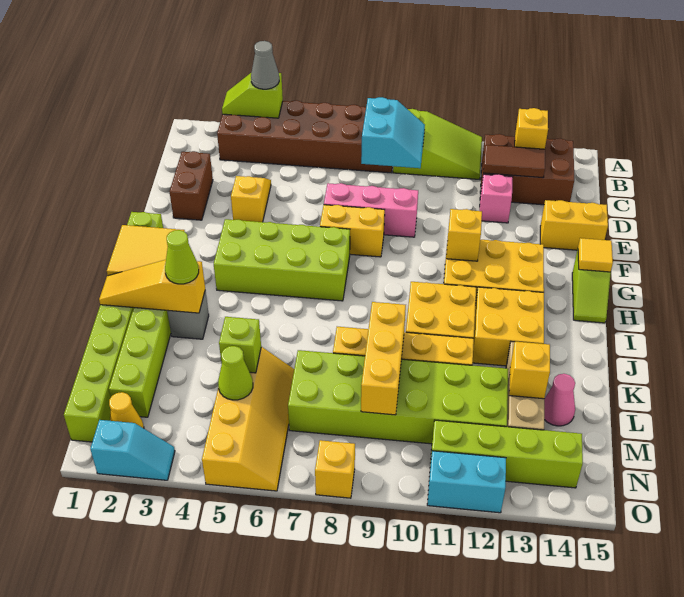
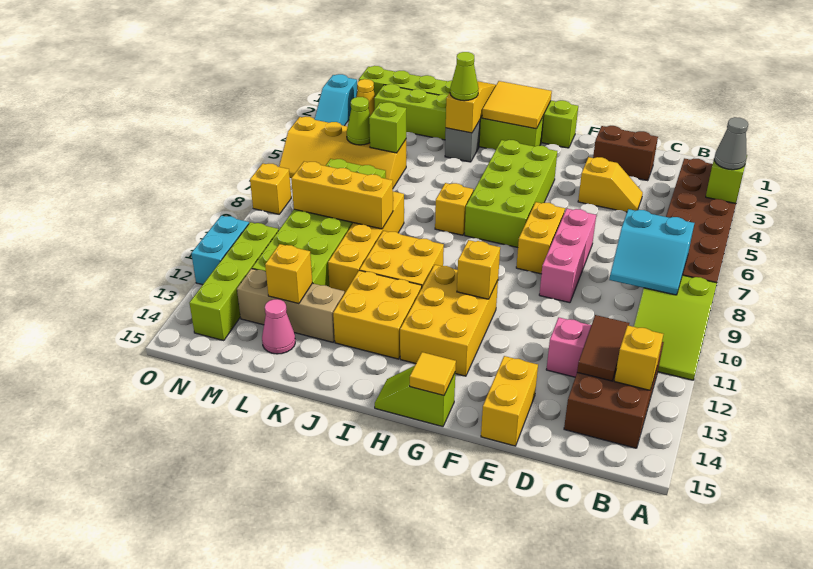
none -> yellow 1x1 brick [435,183,473,235]

